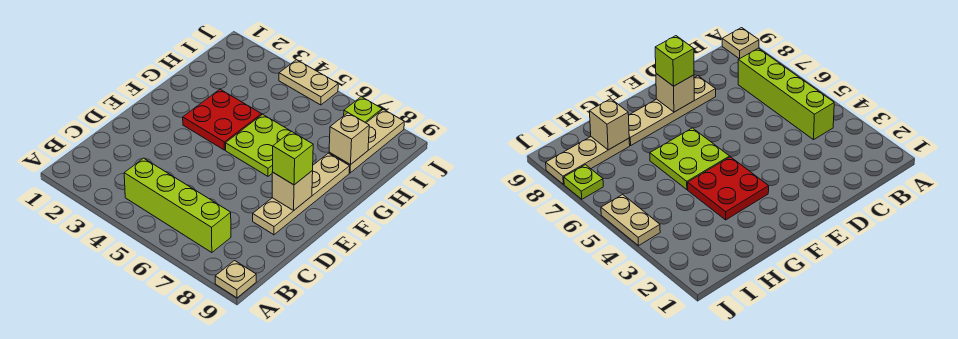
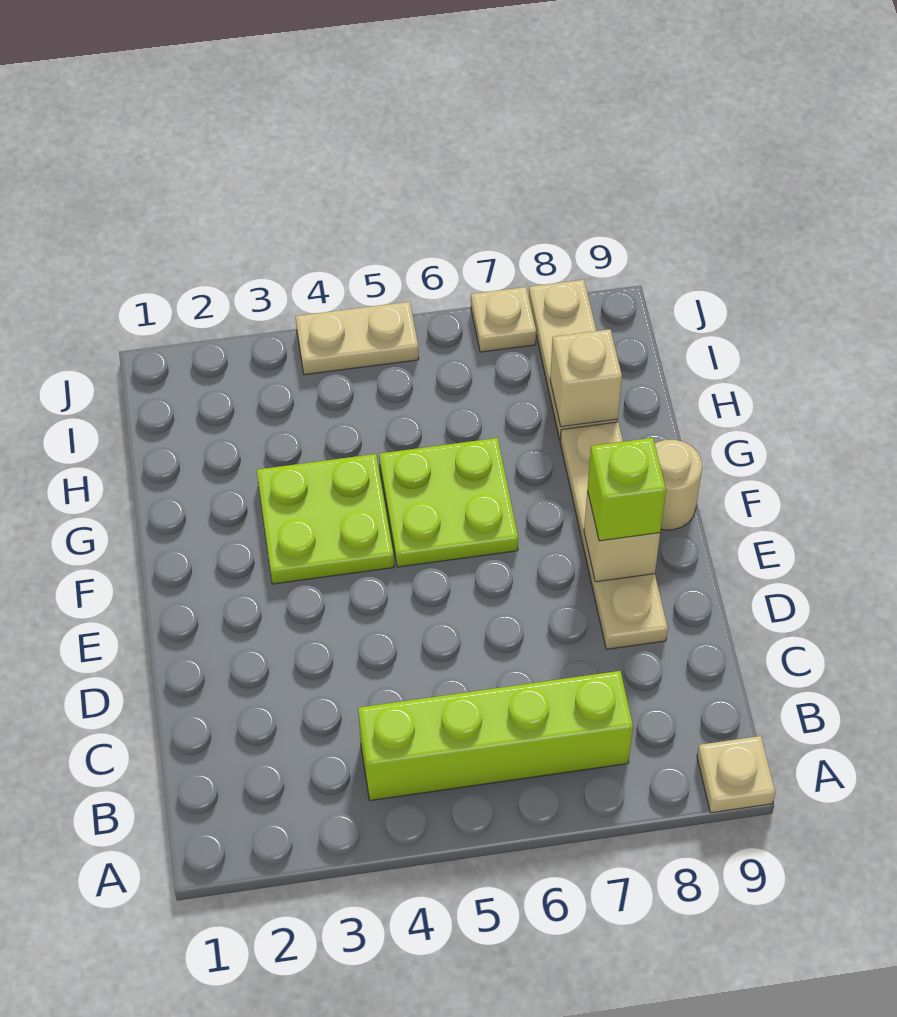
red 2x2 plate [183,89,262,150] -> lime 2x2 plate [257,454,394,584]
none -> tan 1x1 round brick [655,440,702,530]
lime 1x1 plate [344,97,382,123] -> tan 1x1 plate [471,287,536,352]

